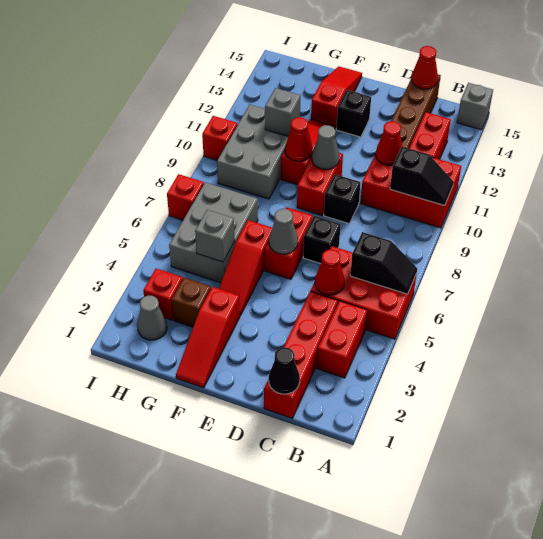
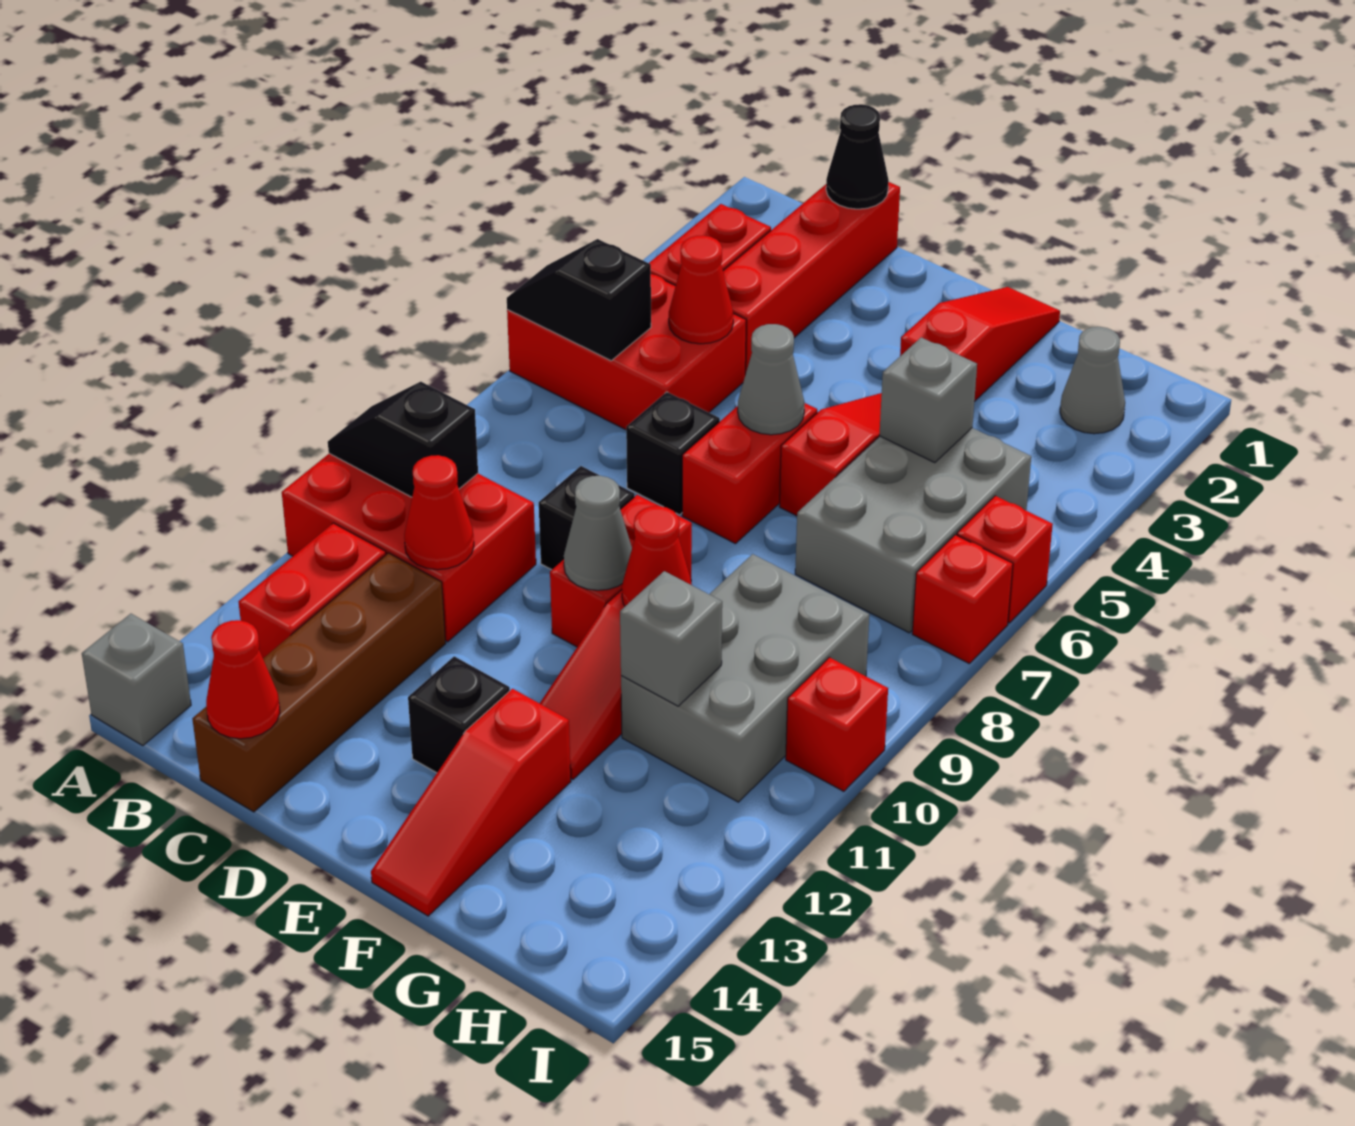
brown 1x1 brick [172,278,211,327] -> none
red 1x1 brick [143,269,183,320] -> red 1x1 brick moved to [957,496,1053,623]

